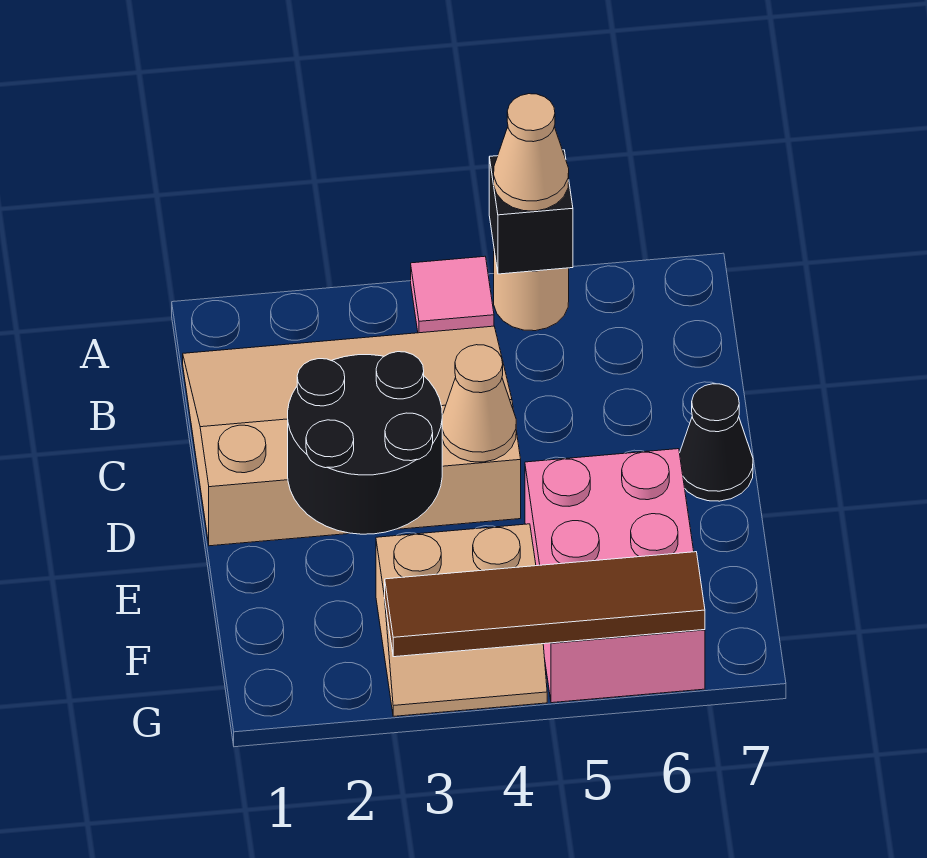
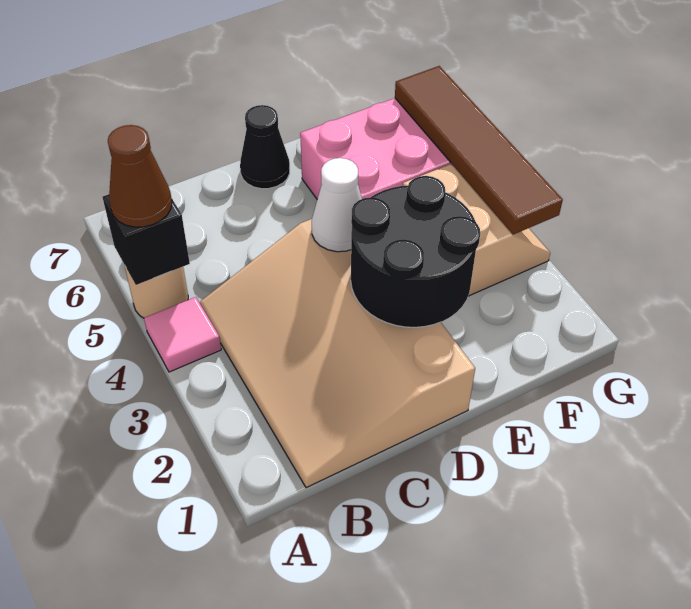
tan 1x1 cone [494,94,569,211] -> brown 1x1 cone [108,125,172,227]
tan 1x1 cone [442,345,516,462] -> white 1x1 cone [312,158,362,252]

